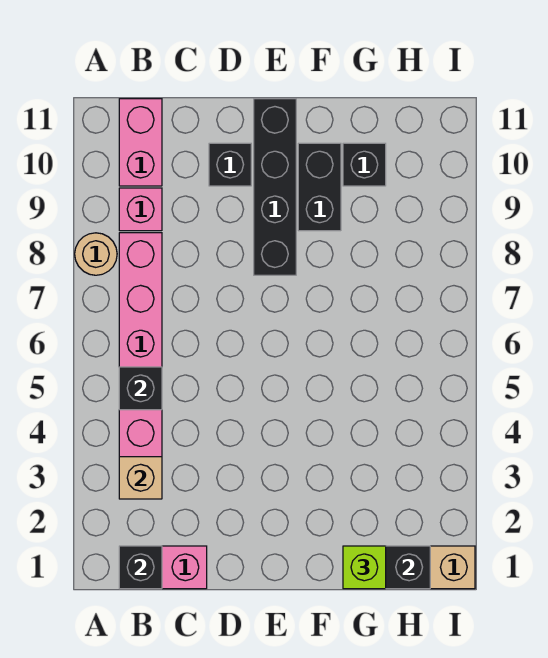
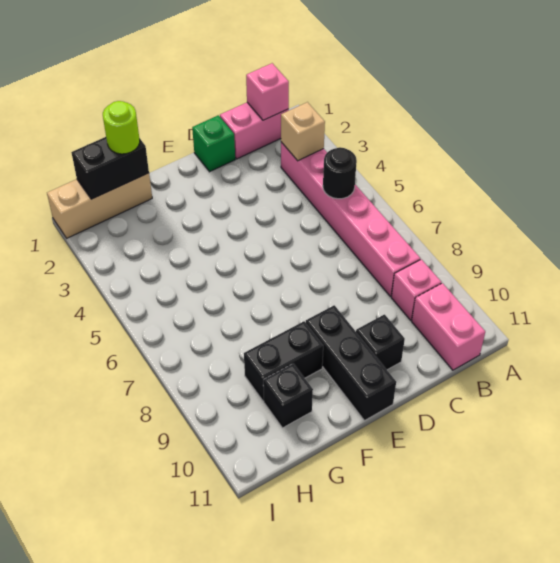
tan 1x1 round brick [75,233,117,275] -> none
black 1x1 brick [119,546,162,589] -> pink 1x1 brick [246,63,289,120]
black 1x1 brick [119,367,162,410] -> black 1x1 round brick [323,147,357,199]
none -> green 1x1 brick [192,115,235,172]
black 1x4 brick [254,99,296,275] -> black 1x3 brick [306,305,396,420]
black 1x2 brick [298,143,341,231] -> black 1x2 brick turned to [244,321,323,401]
lime 1x1 brick [343,546,386,589] -> lime 1x1 round brick [103,101,140,154]

